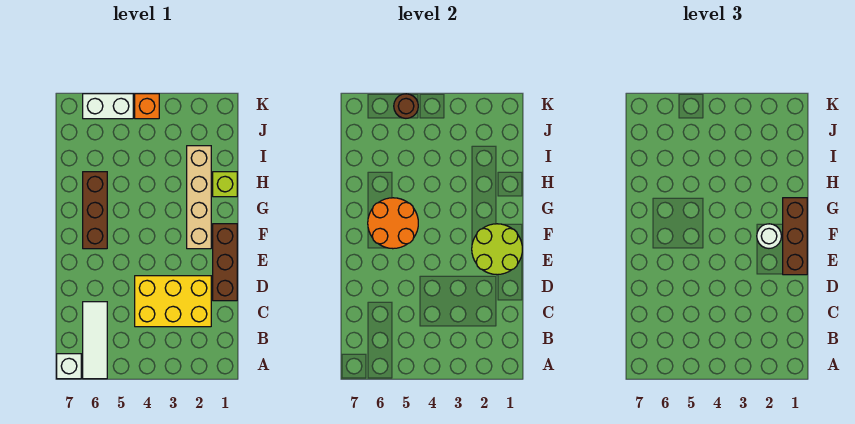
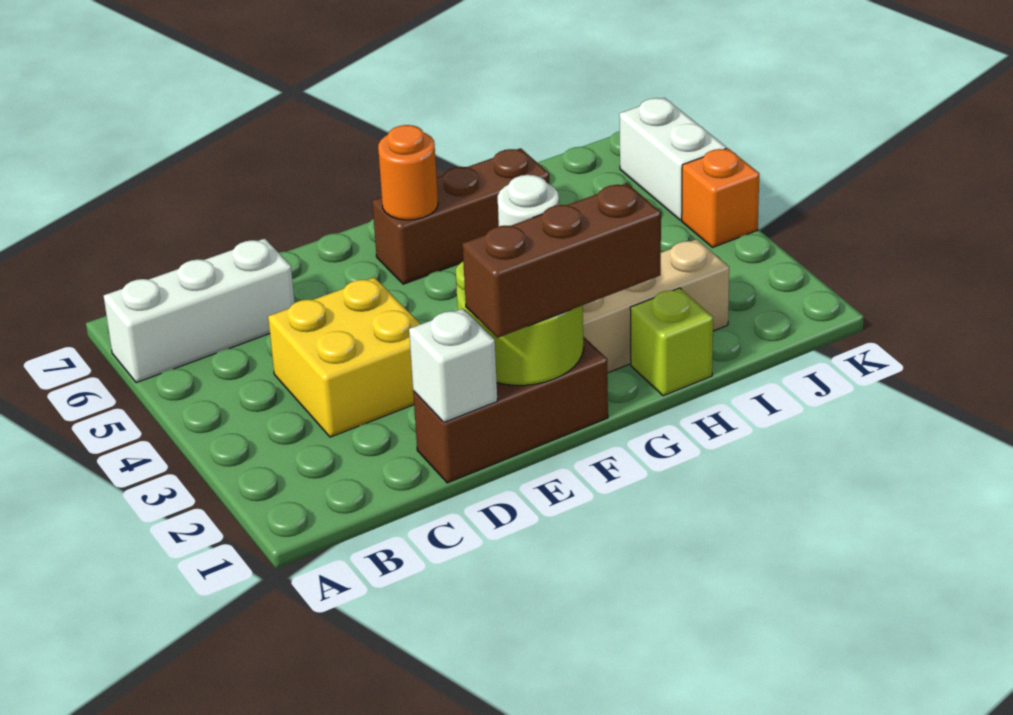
white 1x3 tile [83,302,107,379] -> white 1x3 brick [104,239,295,383]
white 1x1 brick [57,354,81,379] -> white 1x1 brick moved to [409,309,497,422]
yellow 2x3 brick [135,276,211,327] -> yellow 2x2 brick [268,277,421,437]
orange 2x2 round brick [368,198,418,249] -> orange 1x1 round brick [378,125,438,220]
brown 1x1 round brick [394,94,418,118] -> none

